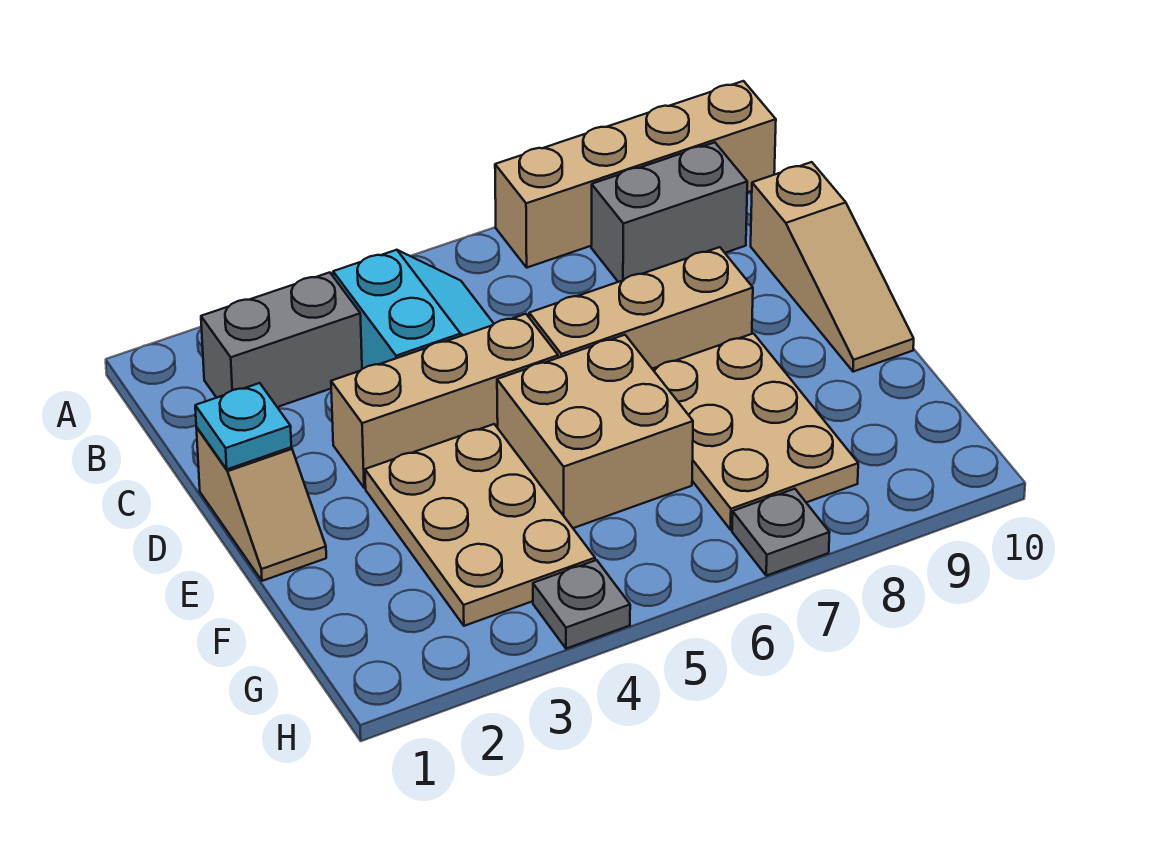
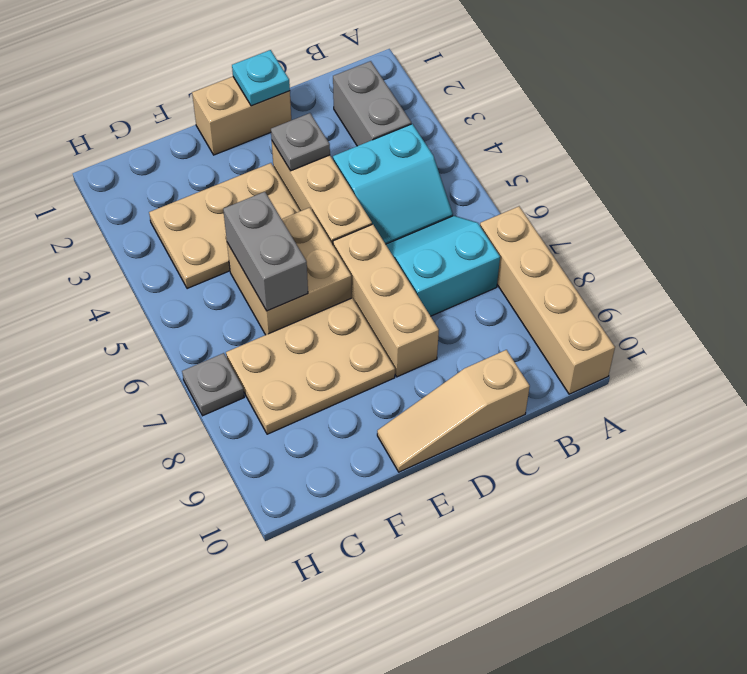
none -> cyan 2x2 slope [386,216,500,316]
grey 1x2 brick [591,142,747,282] -> grey 1x2 brick moved to [223,192,308,311]
tan 1x2 slope [196,427,326,581] -> tan 1x2 brick [192,77,291,155]
grey 1x1 plate [533,560,630,649] -> grey 1x1 plate moved to [271,113,330,171]

